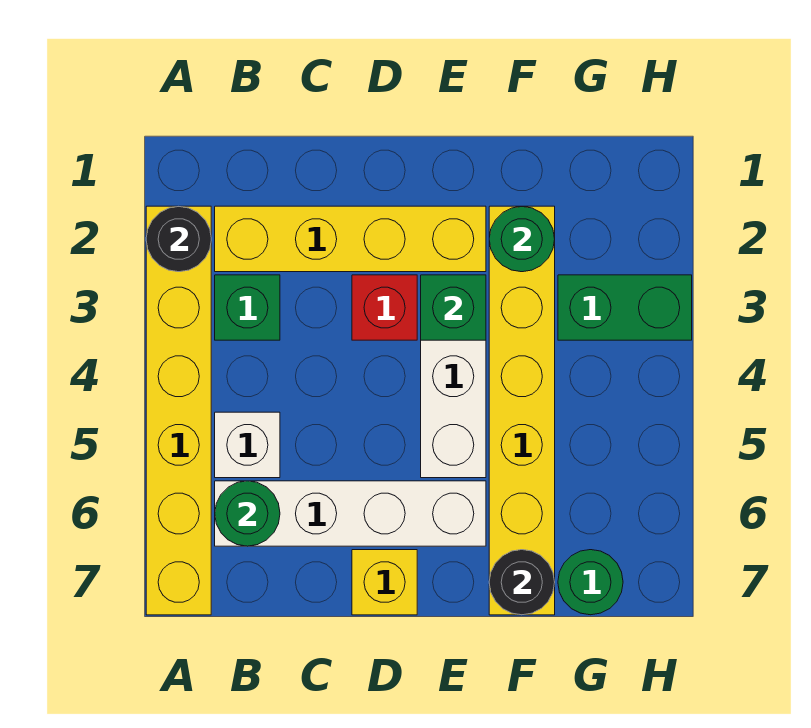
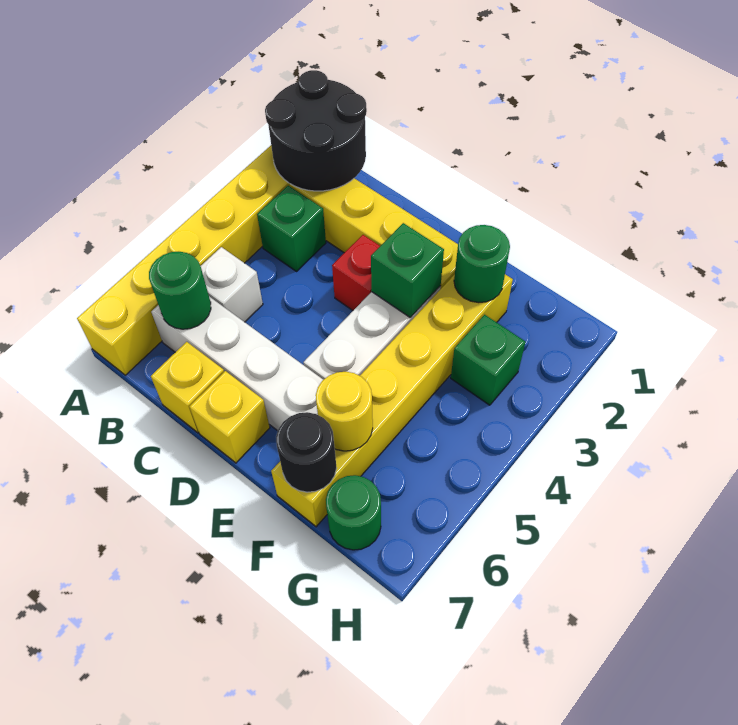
black 1x1 round brick [146,206,211,272] -> black 2x2 round brick [265,70,367,191]
none -> yellow 1x1 brick [151,342,224,433]
none -> yellow 1x1 round brick [316,372,373,451]
green 1x2 brick [558,275,692,340] -> green 1x1 brick [451,315,525,405]

